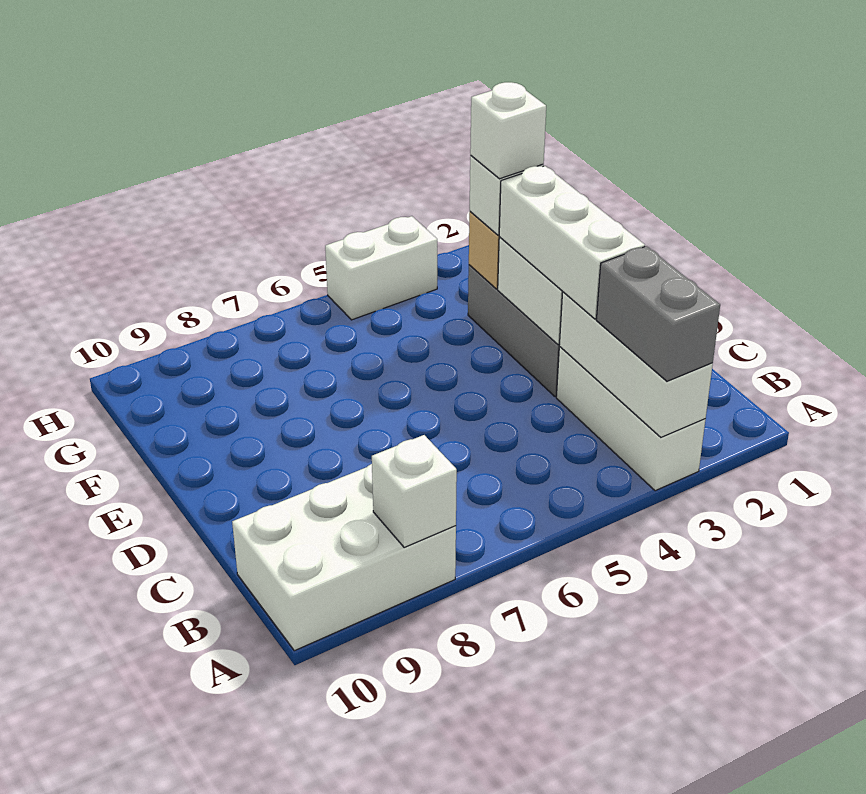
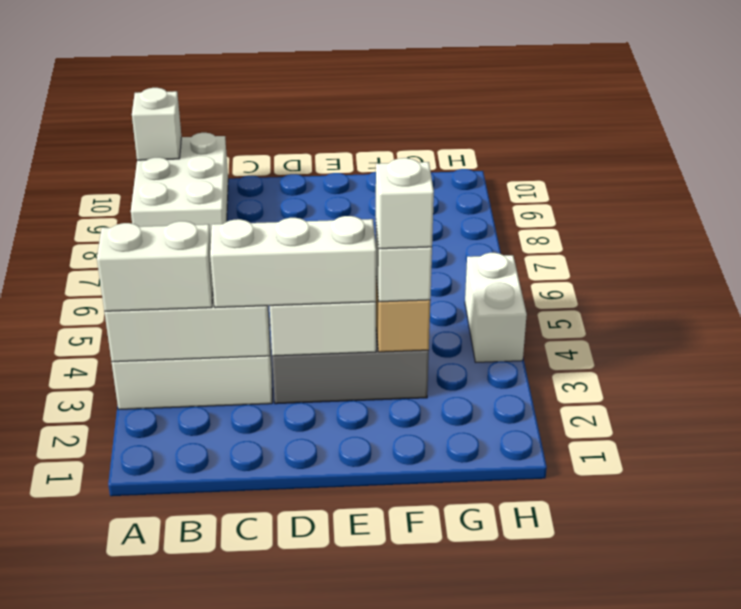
grey 1x2 brick [596,246,720,381] -> white 1x2 brick [97,221,213,311]
white 1x1 brick [372,435,457,547] -> white 1x1 brick moved to [132,88,181,160]

